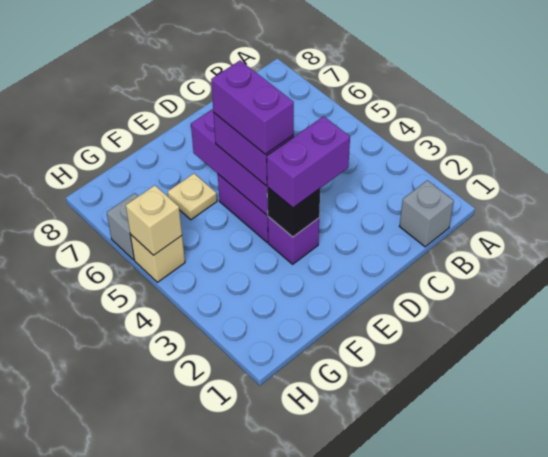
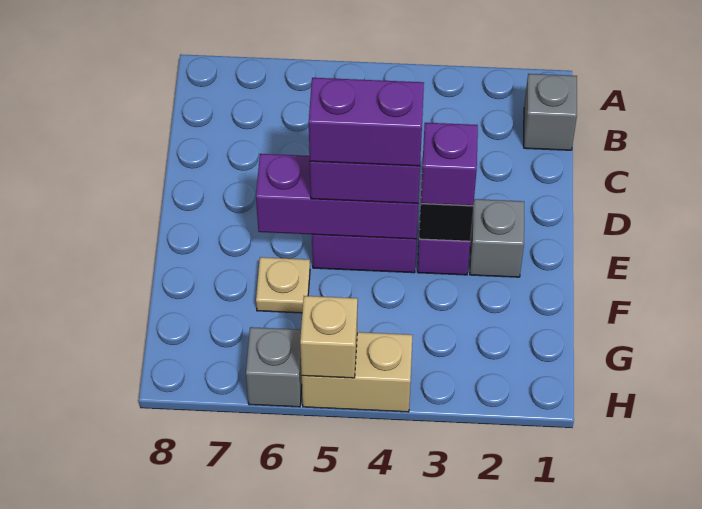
purple 1x2 brick [267,116,350,208] -> purple 1x1 brick [421,123,478,206]
none -> grey 1x1 brick [470,199,524,277]
tan 1x1 brick [130,234,185,282] -> tan 1x2 brick [302,332,412,412]

